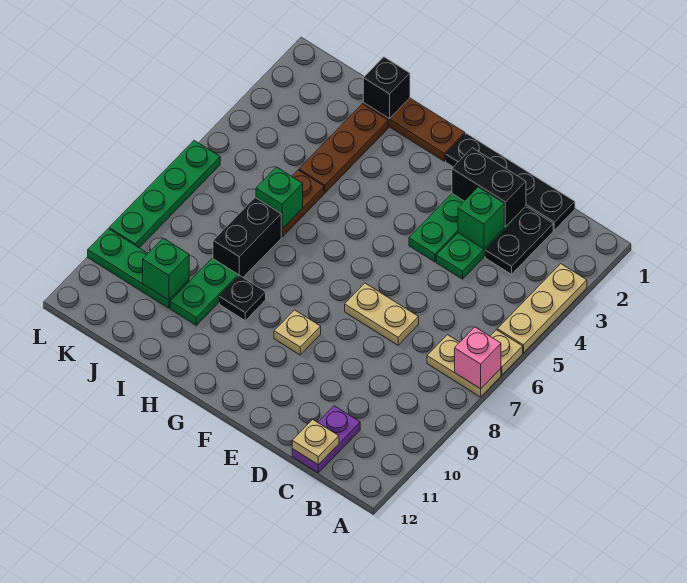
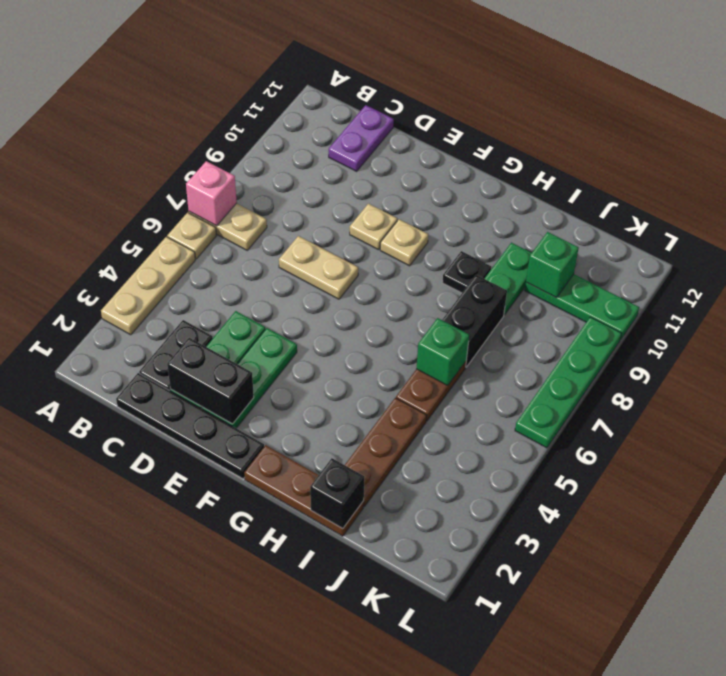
tan 1x1 plate [292,420,339,465] -> tan 1x1 plate moved to [350,204,397,250]
green 1x1 brick [458,187,504,249] -> none

